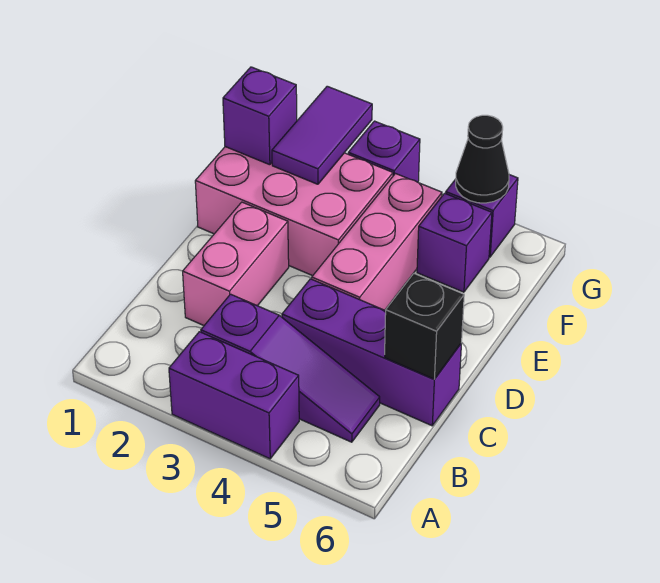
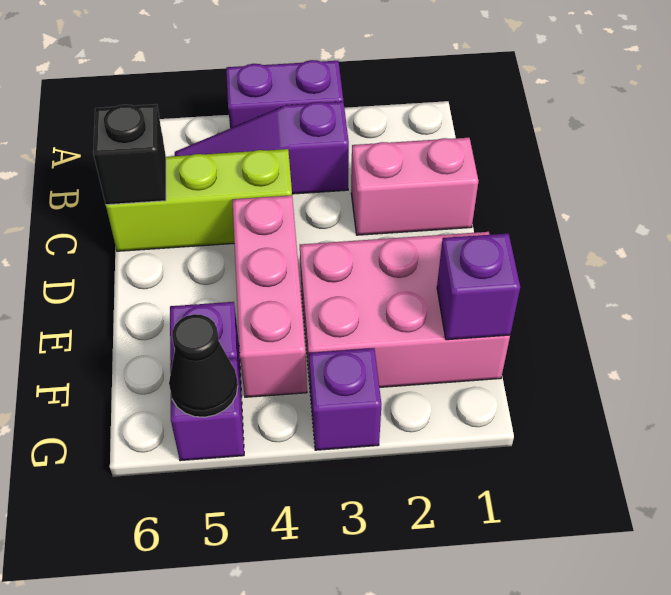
pink 1x2 brick [183,202,289,325] -> pink 1x2 brick turned to [351,138,478,235]
purple 1x3 brick [282,279,462,426] -> lime 1x3 brick [106,149,292,251]
purple 1x2 tile [272,86,372,184] -> none

